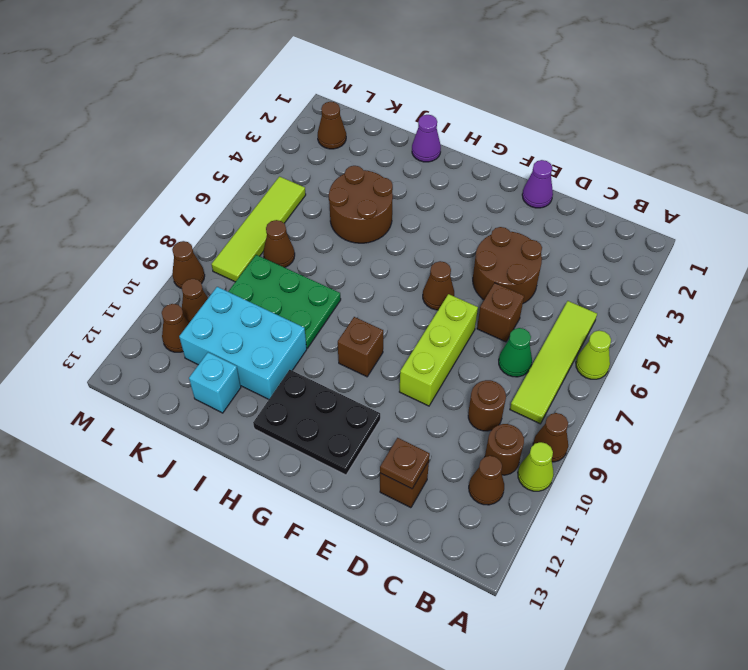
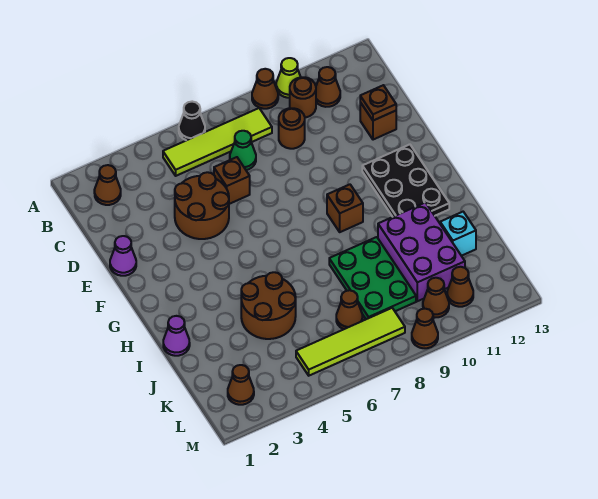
lime 1x1 cone [576,331,611,379] -> black 1x1 cone [179,102,205,140]
lime 1x3 brick [399,294,478,406] -> none
brown 1x1 cone [423,261,454,310] -> brown 1x1 cone moved to [94,165,121,205]
cyan 2x3 brick [179,287,307,399] -> purple 2x3 brick [378,203,465,301]

